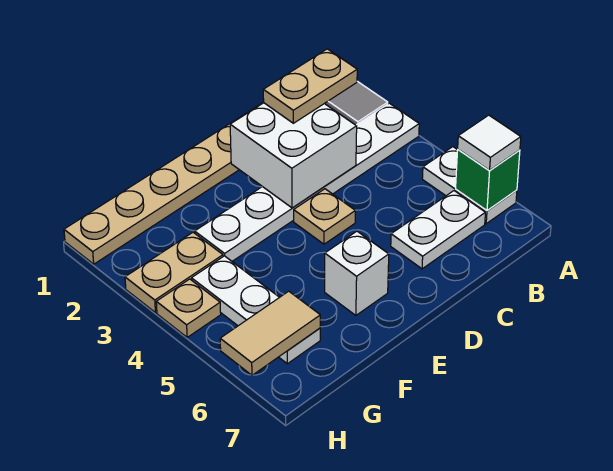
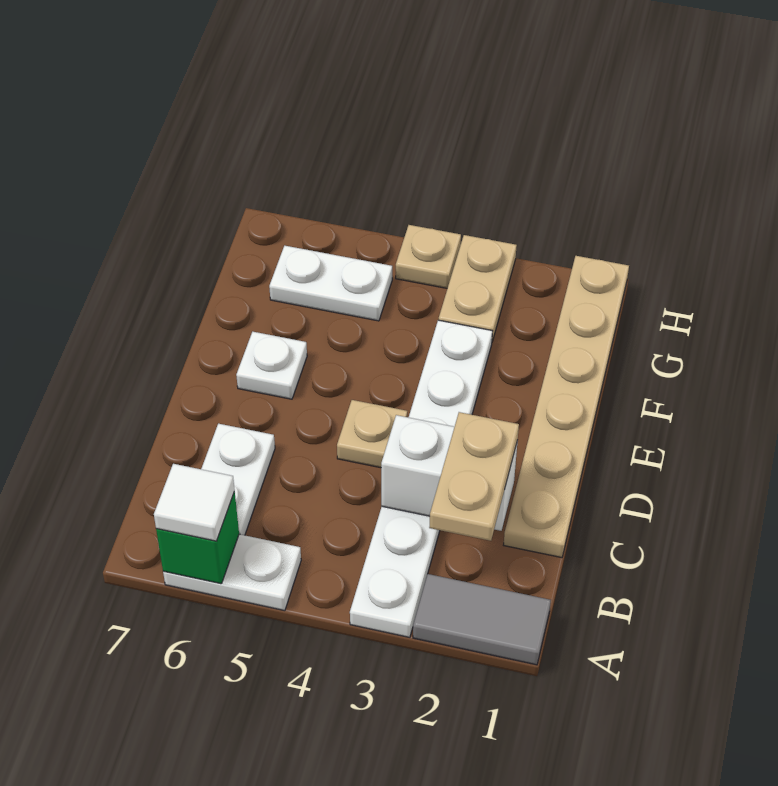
white 2x2 brick [230,103,357,208] -> white 1x2 brick [381,415,518,531]
white 1x1 brick [325,231,389,315] -> white 1x1 plate [236,332,307,399]
white 1x3 plate [192,256,320,364] -> white 1x2 plate [269,246,392,321]
tan 1x2 tile [220,291,320,375] -> none

